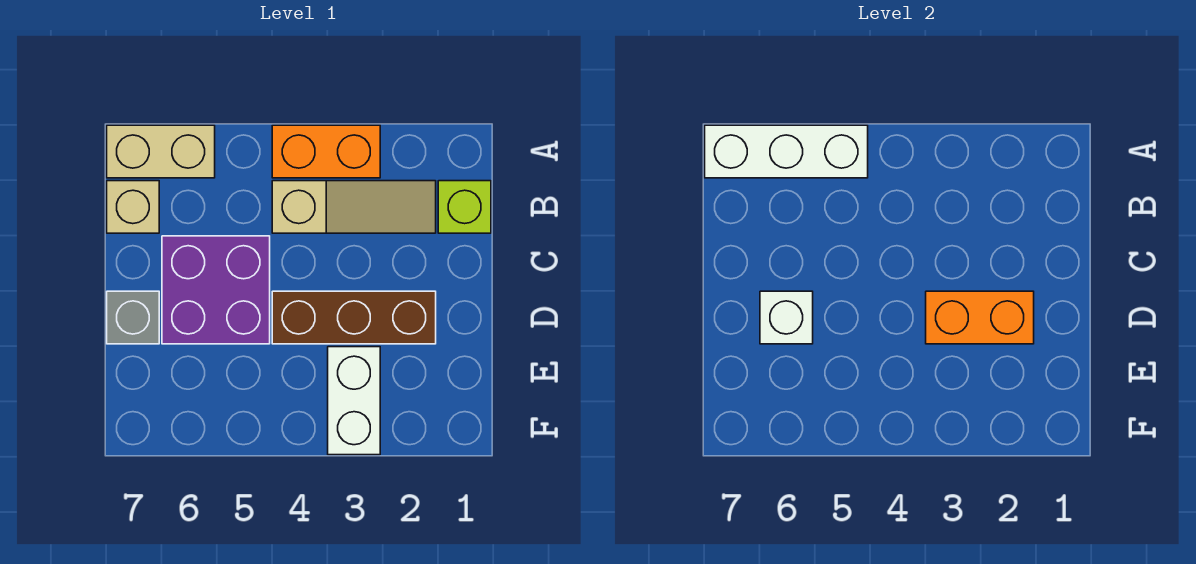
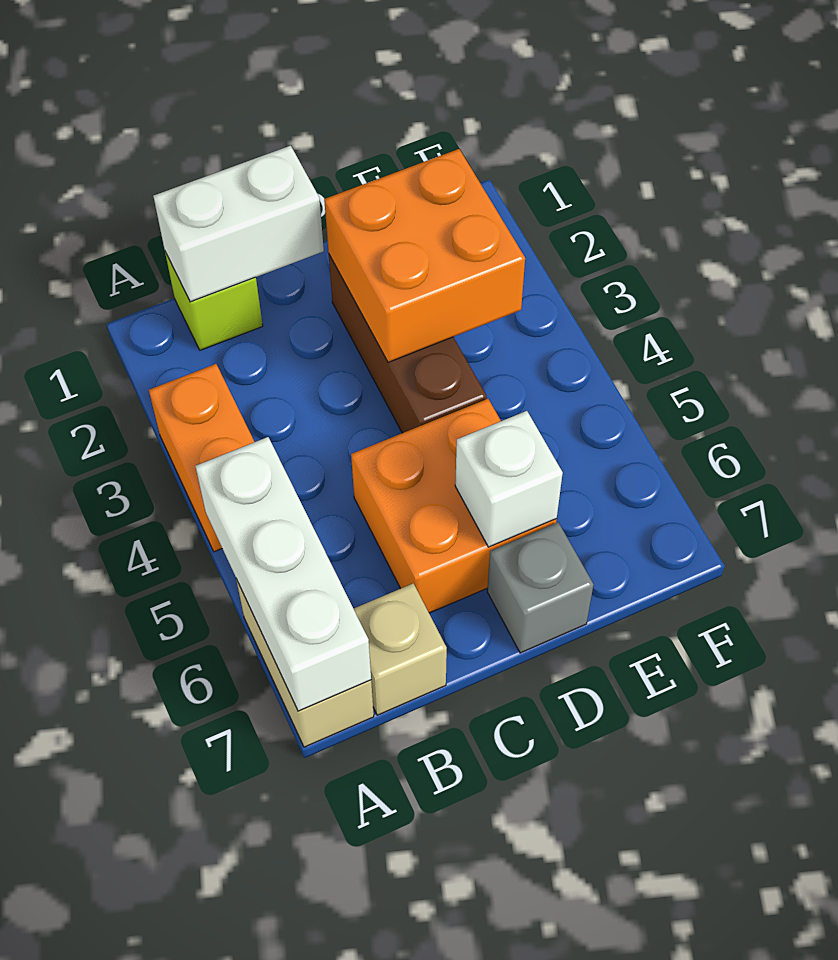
tan 1x3 slope [272,181,436,233] -> none
purple 2x2 brick [162,236,270,344] -> orange 2x2 brick [351,399,557,613]
orange 1x2 brick [926,291,1034,344] -> orange 2x2 brick [324,149,525,362]
white 1x2 brick [328,347,380,455] -> white 1x2 brick moved to [153,146,324,302]

